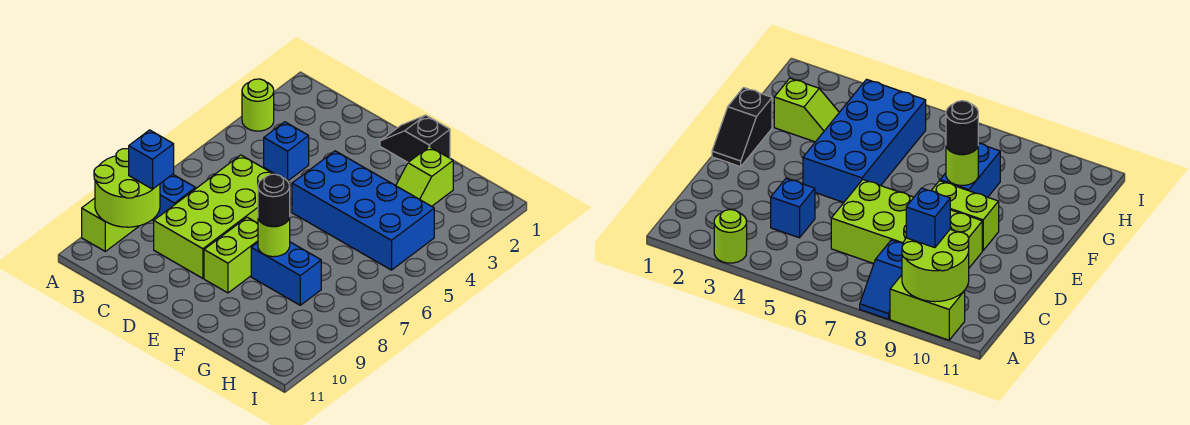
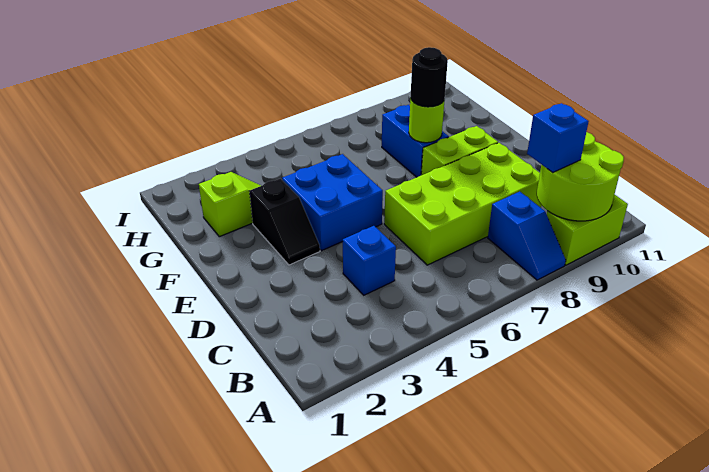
lime 1x1 round brick [242,79,274,131] -> none
black 1x2 slope [380,115,450,162] -> black 1x2 slope moved to [250,179,320,265]
blue 2x4 brick [292,151,434,270] -> blue 2x2 brick [282,154,383,251]

